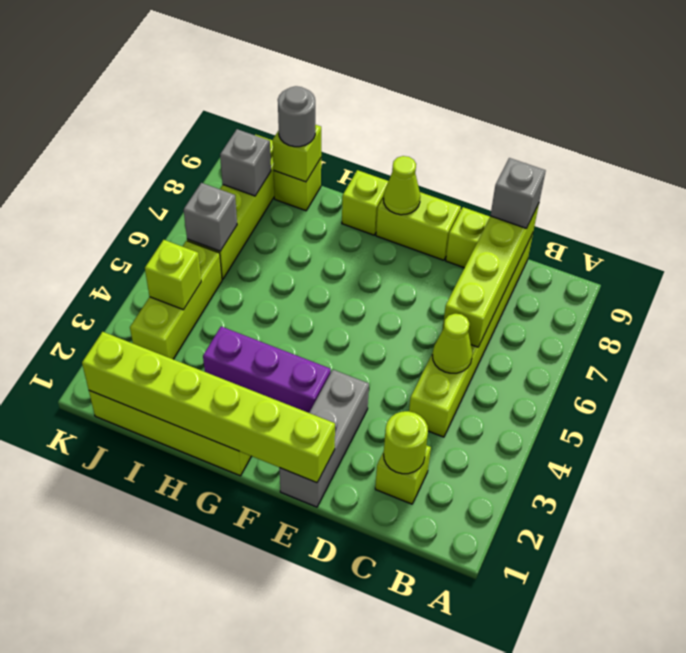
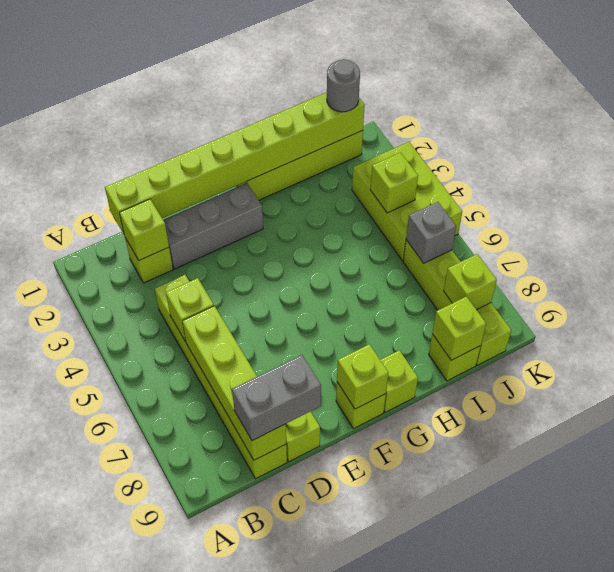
lime 1x1 round brick [384,411,428,474] -> lime 1x1 brick [119,199,169,260]
lime 1x1 cone [432,314,472,373] -> lime 1x1 brick [166,278,214,341]
grey 1x1 brick [490,158,546,229] -> grey 1x2 brick [232,355,321,441]
grey 1x3 brick [280,370,369,507] -> grey 1x3 brick turned to [163,183,263,269]
lime 1x6 brick [82,332,335,483] -> lime 1x8 brick [105,92,365,234]
lime 1x2 brick [376,192,461,260] -> lime 1x1 brick [336,382,386,429]
purple 1x3 brick [203,327,331,413] -> none
lime 1x1 cone [383,156,420,215] -> lime 1x1 brick [337,344,388,409]
grey 1x1 round brick [278,86,315,147] -> grey 1x1 round brick moved to [327,59,360,112]
lime 1x3 brick [130,241,222,359] -> lime 2x3 brick [352,142,462,261]
grey 1x1 brick [220,129,271,196] -> lime 1x1 brick [444,254,497,310]

